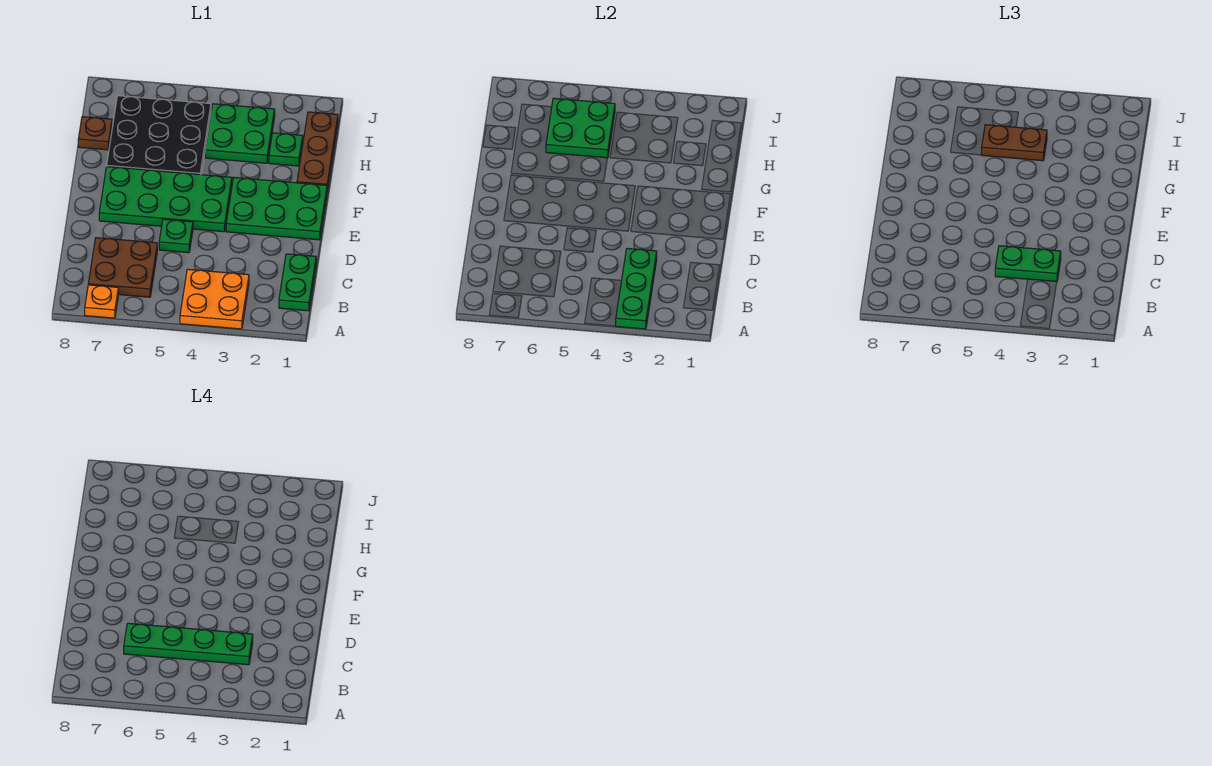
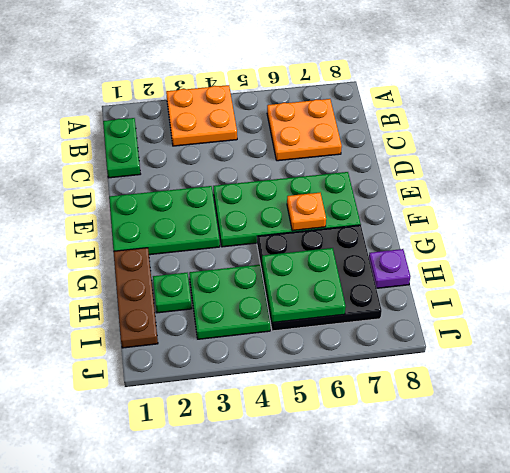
green 1x3 plate [616,248,657,329] -> none
orange 1x1 plate [85,285,118,318] -> orange 1x1 plate moved to [287,193,326,231]
brown 2x2 plate [88,238,157,297] -> orange 2x2 plate [267,99,342,161]
green 1x2 plate [995,246,1061,282] -> none
green 1x4 plate [124,623,253,665] -> none
green 1x1 plate [159,219,193,253] -> none
brown 1x2 plate [982,125,1047,161] -> none
brown 1x1 plate [78,117,112,150] -> purple 1x1 plate [369,249,410,288]

